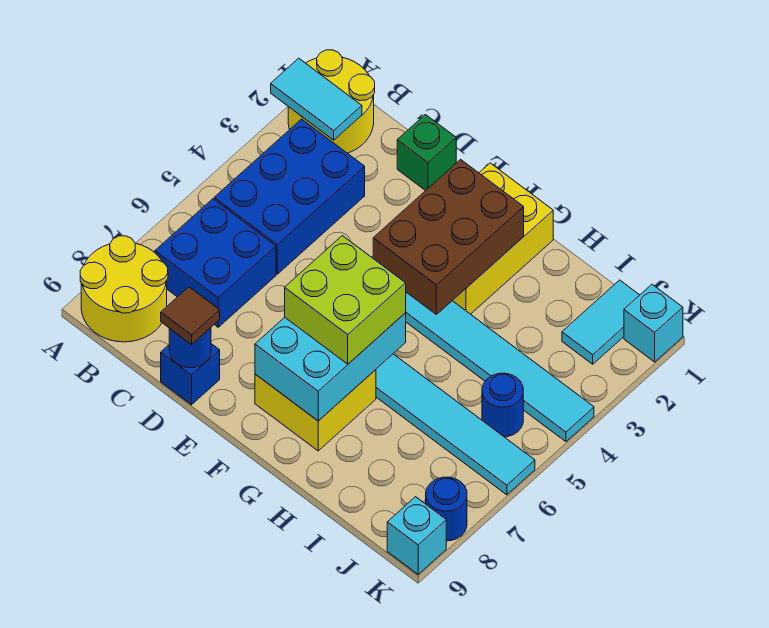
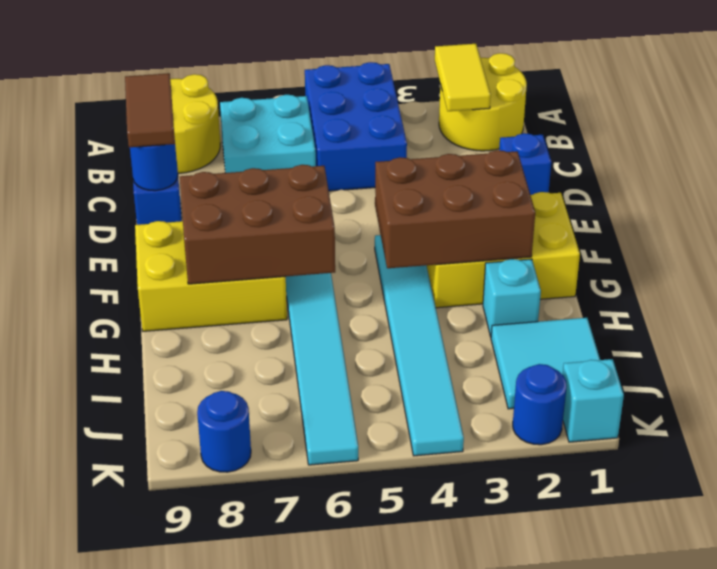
cyan 1x2 tile [271,58,362,140] -> yellow 1x2 tile [435,44,491,111]
blue 2x3 brick [214,119,365,274] -> blue 2x3 brick turned to [305,62,407,191]
blue 2x2 brick [155,199,276,327] -> cyan 2x2 brick [220,95,316,173]
green 1x1 brick [397,115,456,191] -> blue 1x1 brick [499,133,551,195]
brown 1x1 tile [161,287,220,345] -> brown 1x2 tile [125,73,175,147]
cyan 2x3 brick [255,313,406,421] -> brown 2x3 brick [180,165,335,284]
lime 2x2 brick [285,236,406,364] -> none
yellow 2x2 brick [255,370,376,451] -> yellow 2x3 brick [135,221,287,331]
cyan 1x2 tile [562,280,639,364] -> cyan 2x2 tile [491,318,600,409]
blue 1x1 round brick [482,373,523,437] -> blue 1x1 round brick moved to [513,364,567,445]
cyan 1x1 brick [387,497,446,574] -> cyan 1x1 brick moved to [483,259,541,337]

